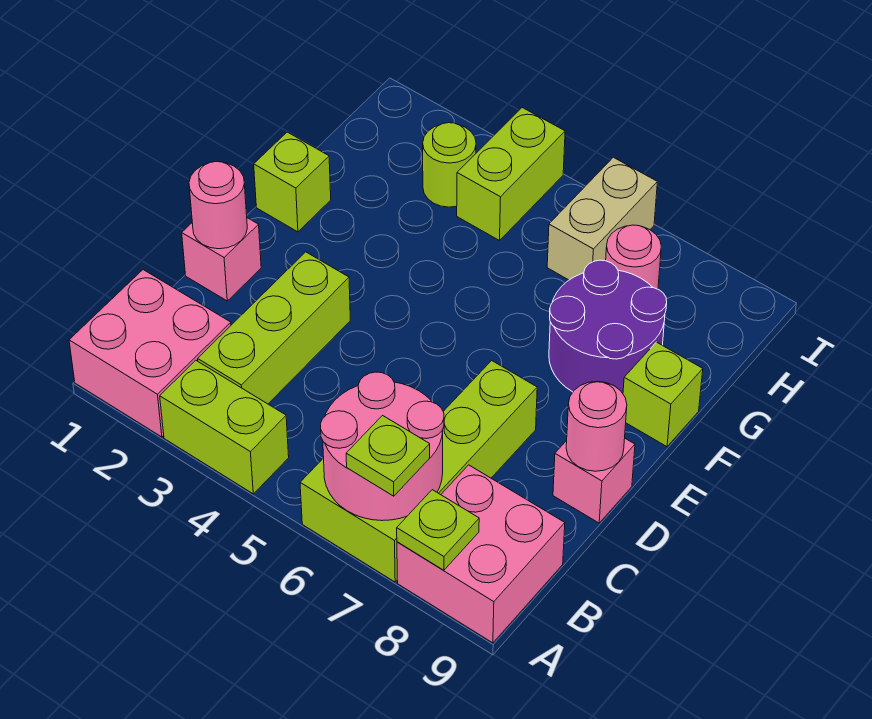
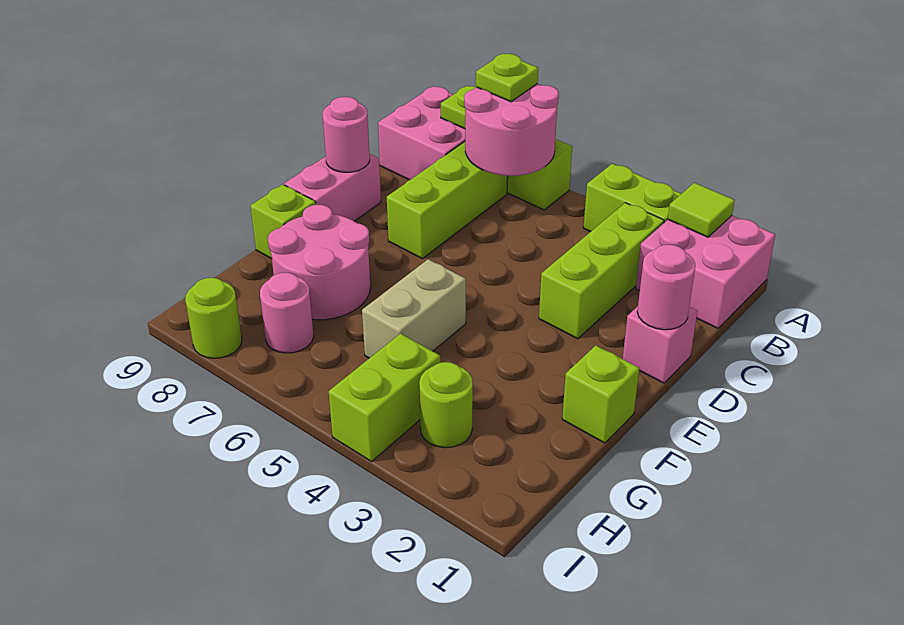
none -> lime 1x1 tile [668,183,735,237]
pink 1x1 brick [553,439,635,523] -> pink 1x2 brick [284,154,381,221]
purple 2x2 round brick [549,260,667,393] -> pink 2x2 round brick [268,205,370,320]
tan 1x2 brick [547,157,657,280] -> tan 1x2 brick moved to [362,259,466,358]
none -> lime 1x1 round brick [185,278,242,358]

